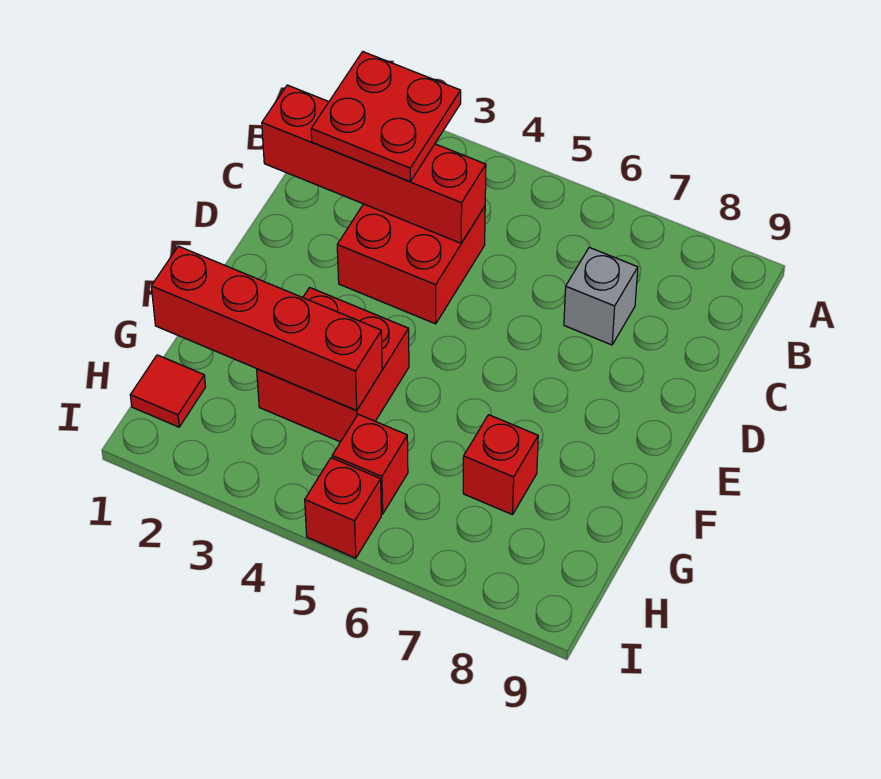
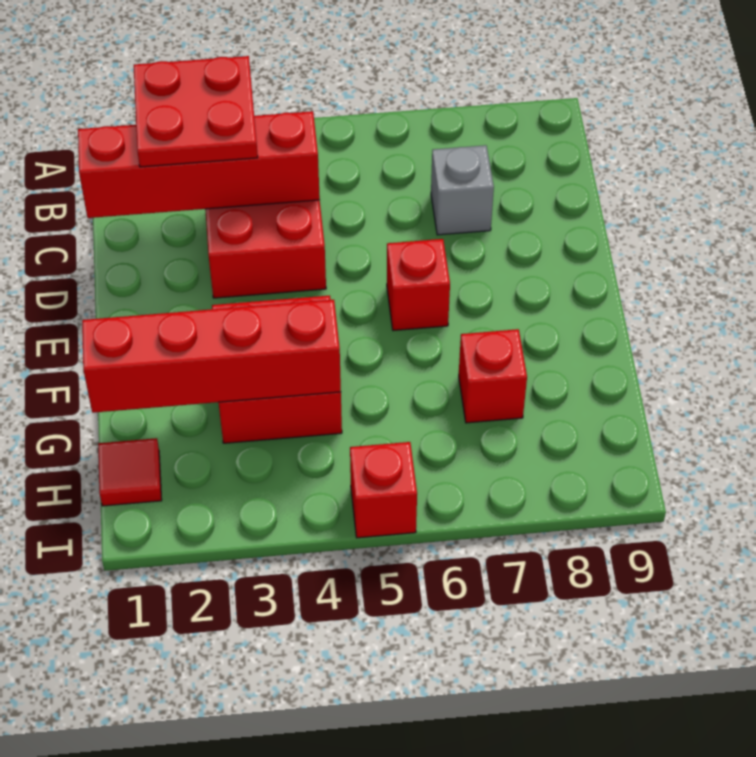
red 1x1 brick [332,414,408,514] -> red 1x1 brick moved to [387,239,450,331]

